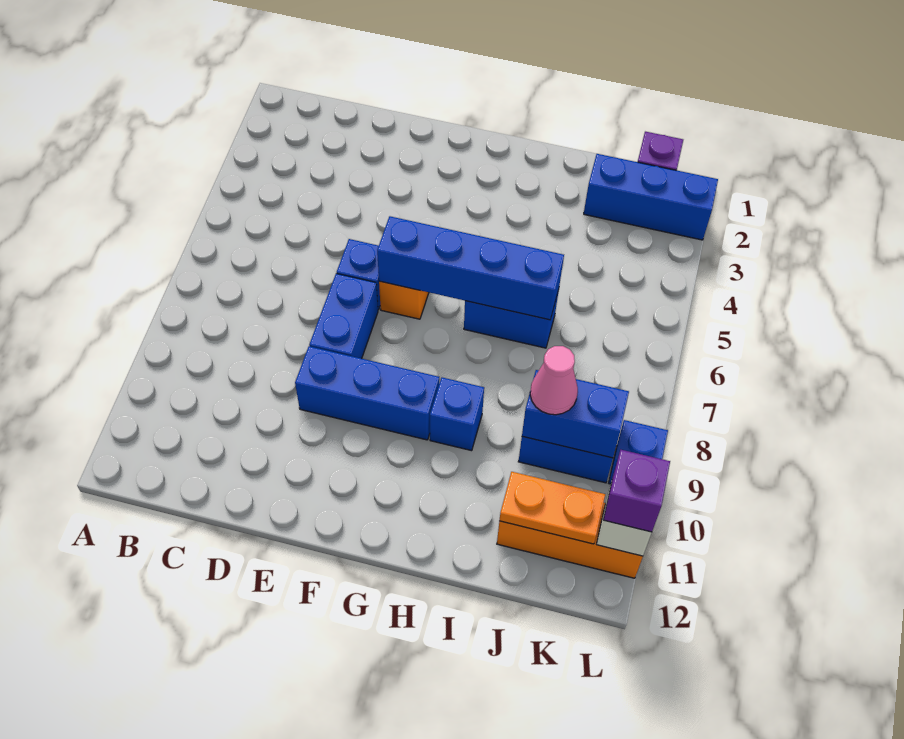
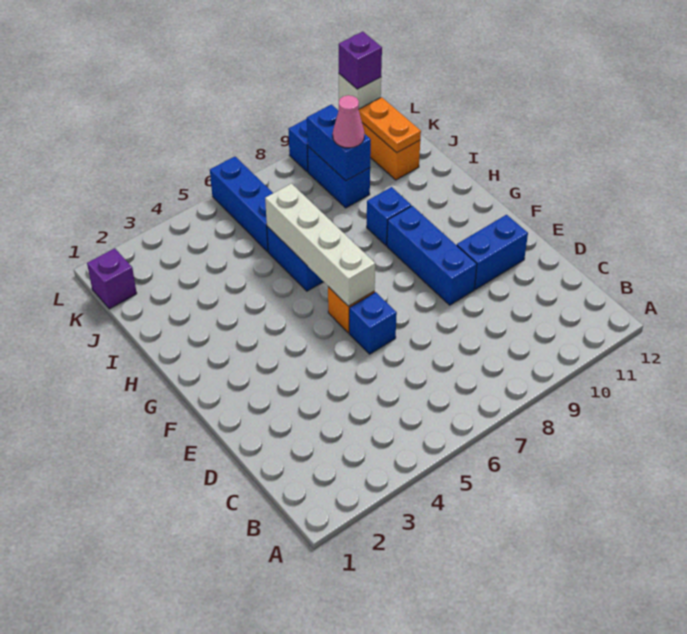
blue 1x2 brick [309,273,378,359] -> blue 1x2 brick moved to [457,215,528,289]
blue 1x4 brick [377,216,564,320] -> white 1x4 brick [265,184,375,306]
blue 1x3 brick [584,154,718,240] -> blue 1x3 brick moved to [210,156,273,252]

